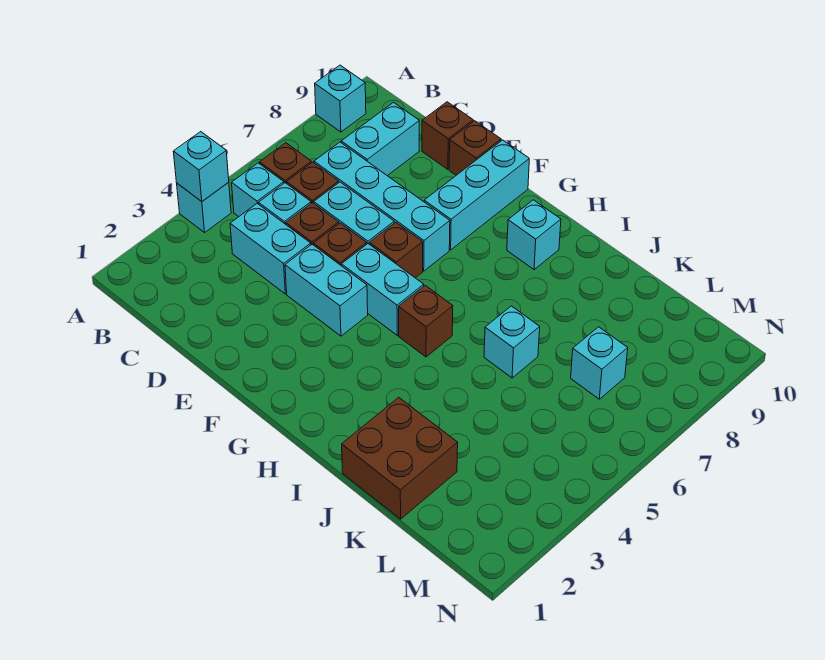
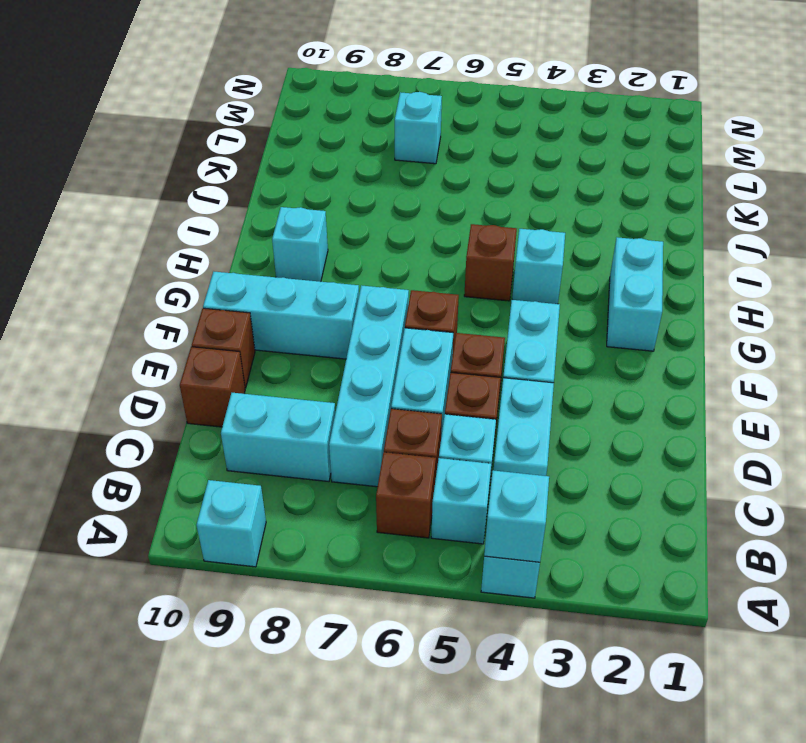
cyan 1x2 brick [341,244,424,335] -> cyan 1x2 brick moved to [607,237,663,351]
brown 2x2 brick [342,397,458,519] -> none
cyan 1x1 brick [484,306,540,378] -> cyan 1x1 brick moved to [512,229,565,304]

